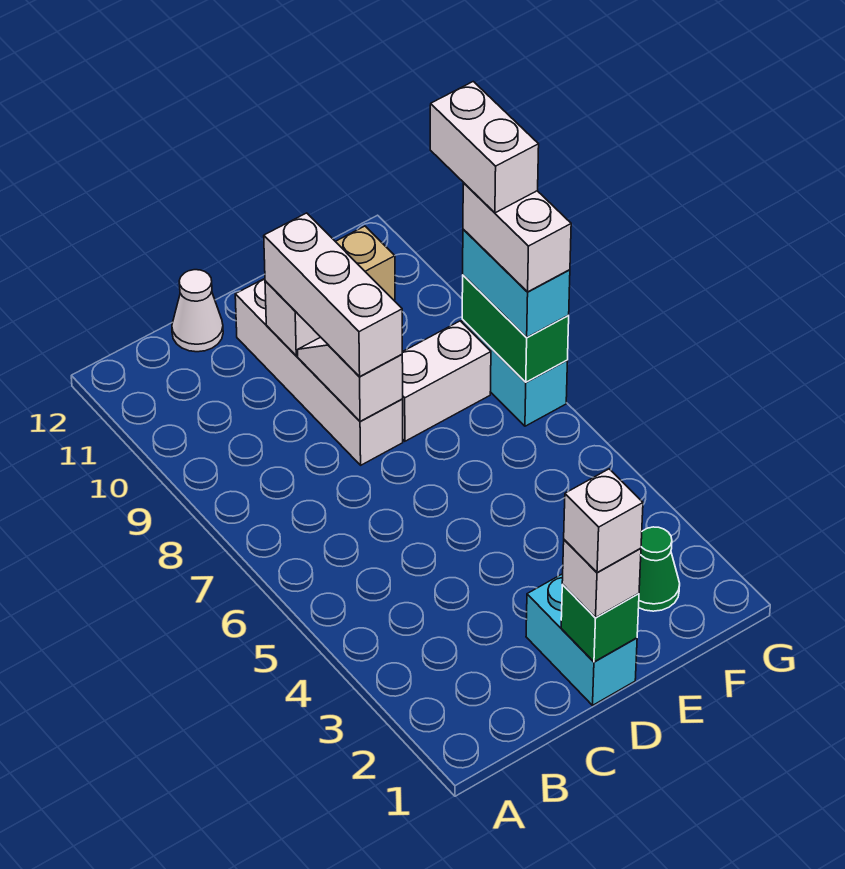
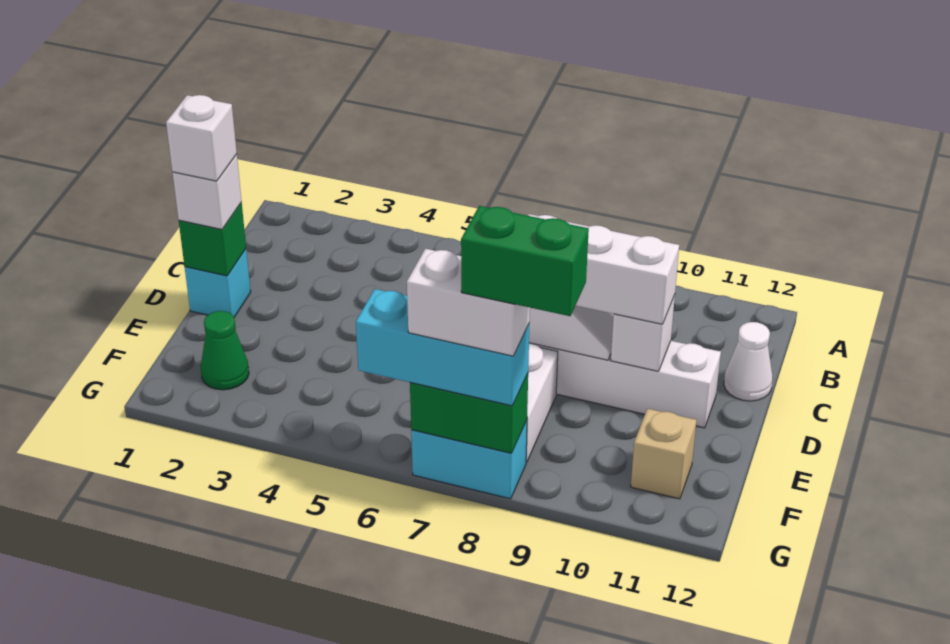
cyan 1x2 brick [526,574,637,705] -> cyan 1x1 brick [185,249,251,317]
cyan 1x2 brick [463,229,570,337] -> cyan 1x3 brick [356,289,529,406]
white 1x2 brick [430,82,539,213] -> green 1x2 brick [461,206,589,316]

